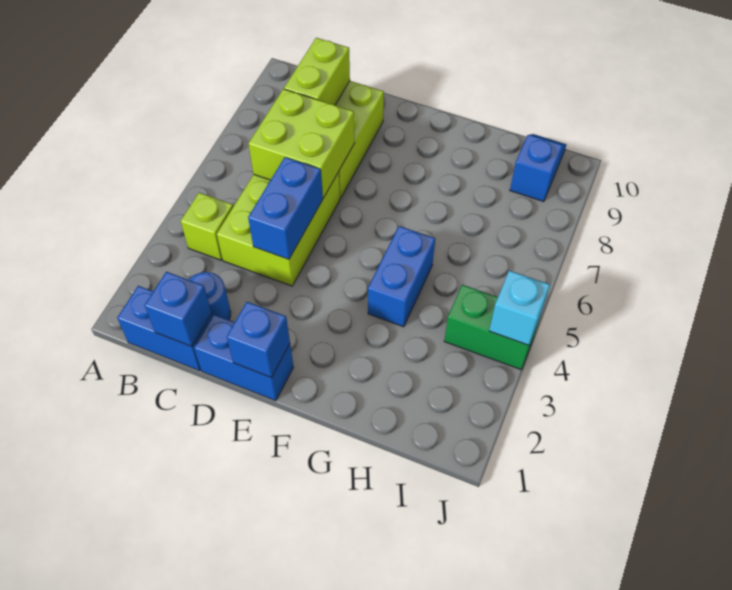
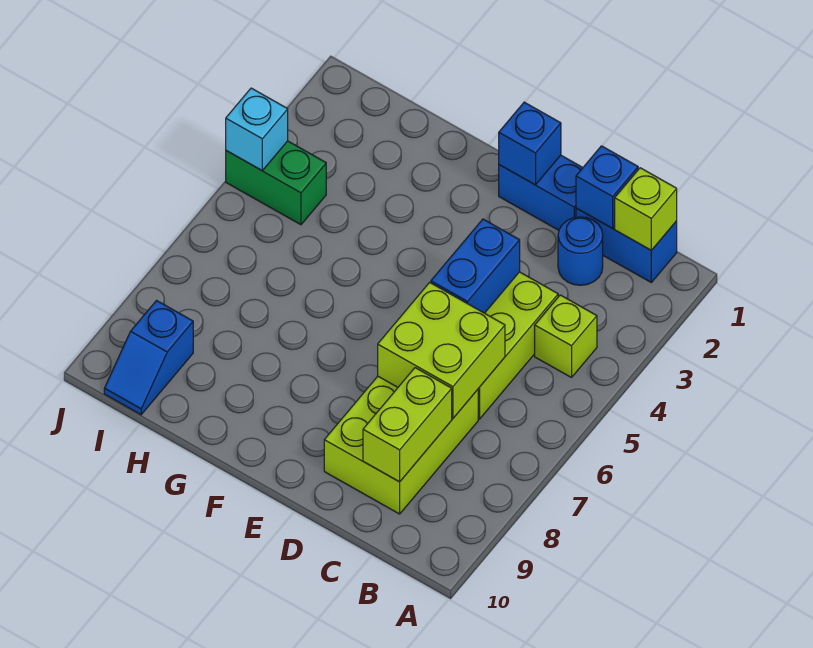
none -> lime 1x1 brick [615,168,677,250]
blue 1x2 brick [368,226,435,327] -> none

